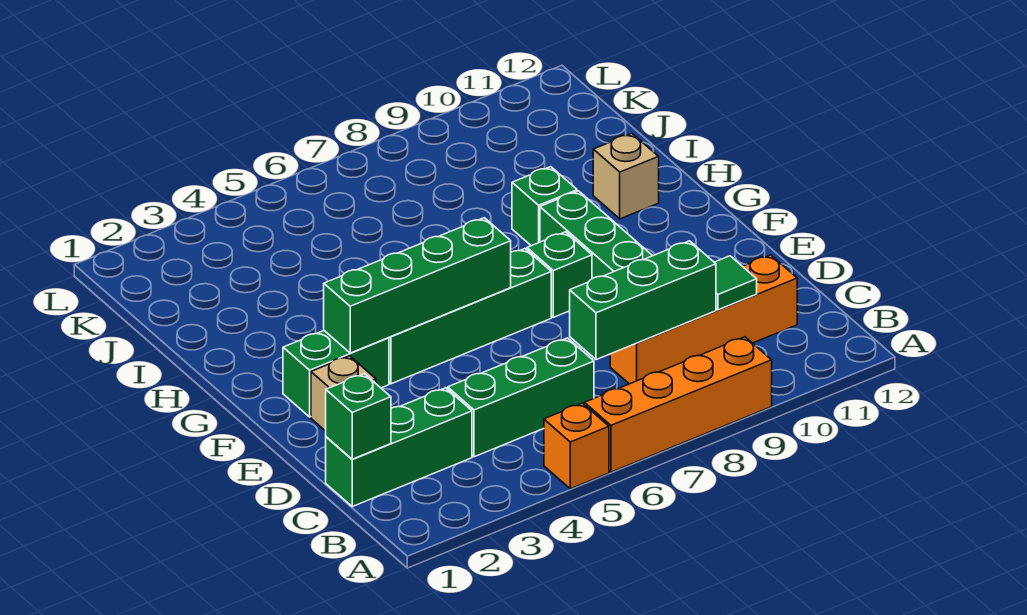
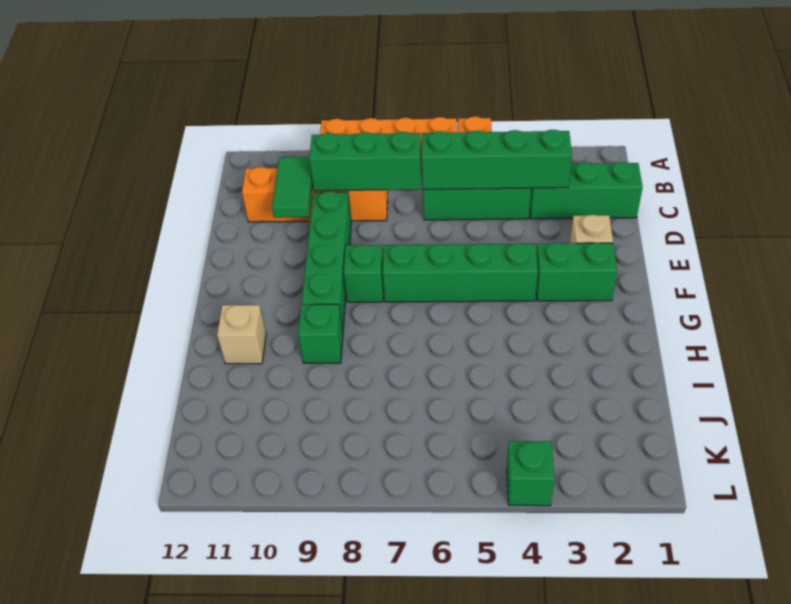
green 1x1 brick [326,374,391,459] -> green 1x1 brick moved to [507,441,555,506]
green 1x1 tile [714,256,757,310] -> green 1x2 tile [272,157,313,217]
green 1x4 brick [324,218,511,353] -> green 1x4 brick moved to [422,130,572,189]

